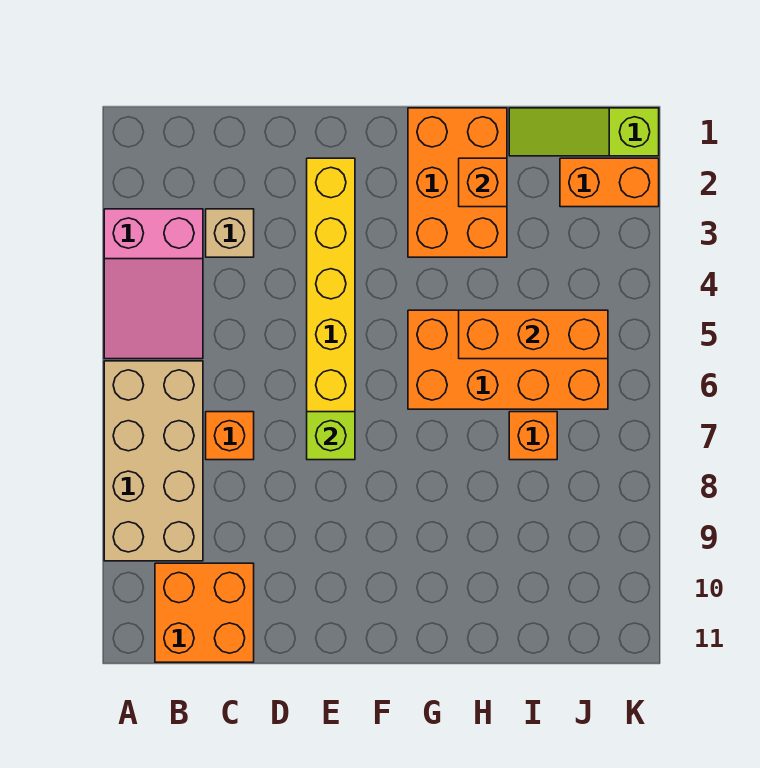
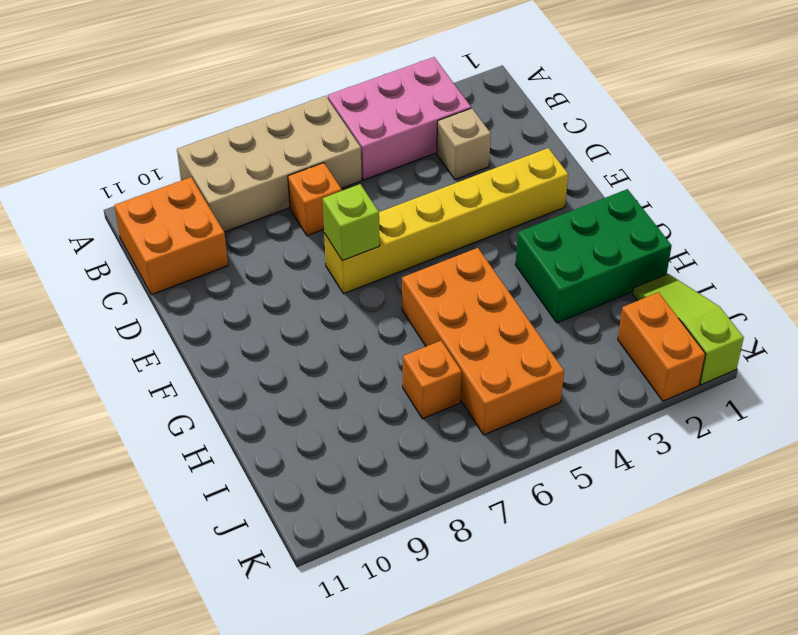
pink 2x3 slope [104,209,203,359] -> pink 2x3 brick [328,57,471,180]
orange 2x3 brick [408,108,507,257] -> green 2x3 brick [515,189,672,323]
orange 1x1 brick [459,158,507,207] -> none
orange 1x3 brick [459,310,608,359] -> none

